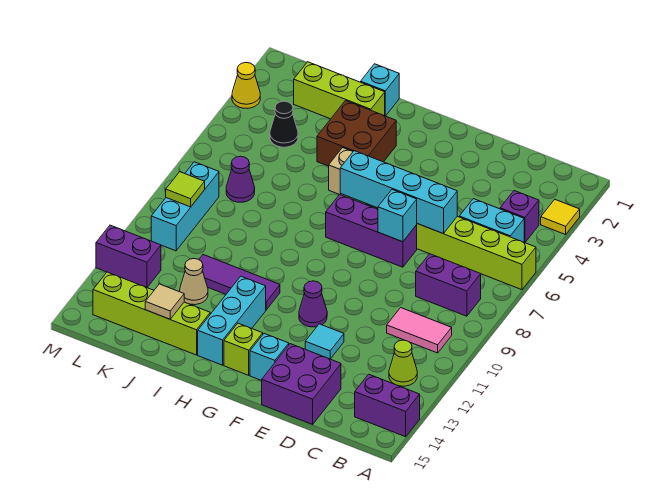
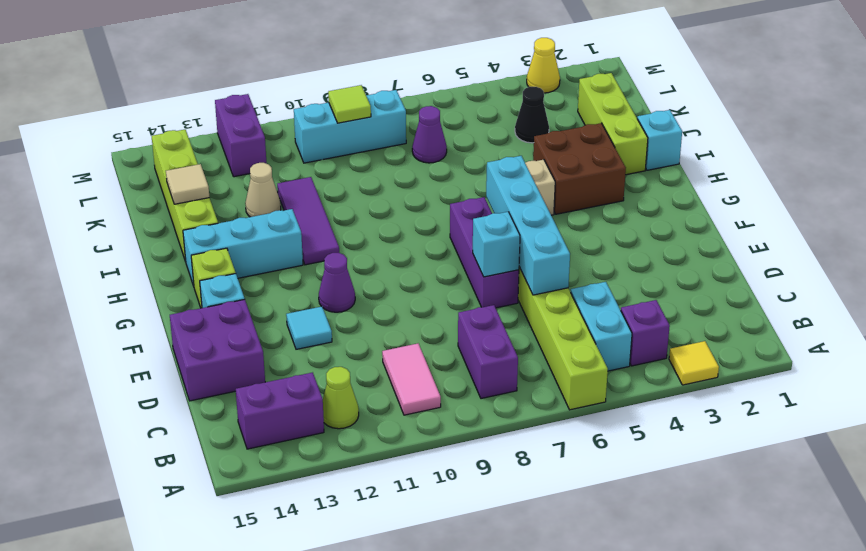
purple 1x2 brick [355,374,420,437] -> purple 1x2 brick turned to [236,372,324,449]

